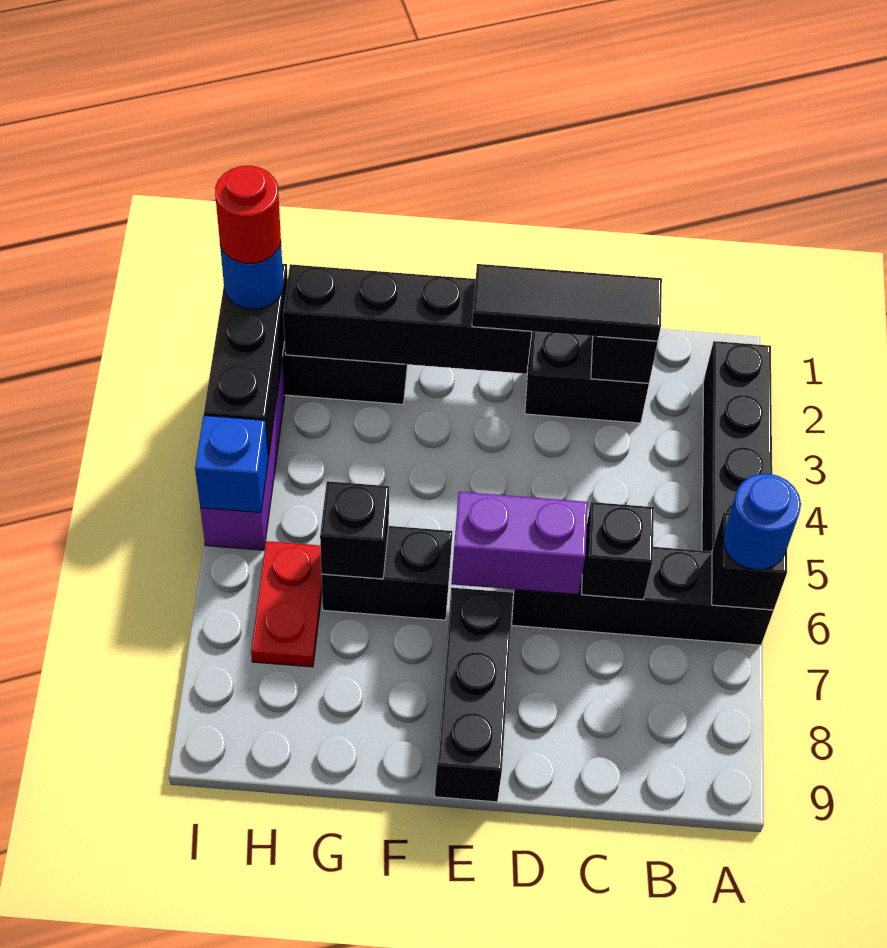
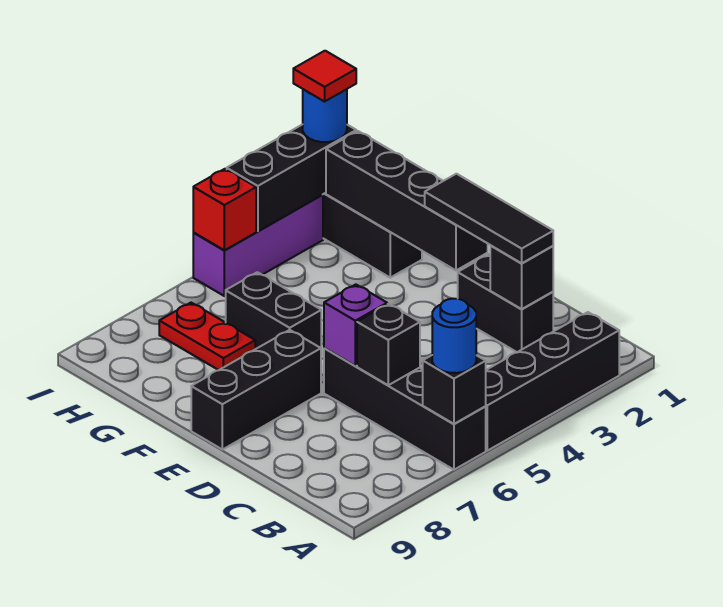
purple 1x2 brick [451,492,588,594] -> purple 1x1 brick [324,285,387,366]
black 1x1 brick [320,481,389,579] -> none
red 1x2 plate [251,541,322,667] -> red 1x2 plate turned to [159,303,255,370]
red 1x1 round brick [215,166,281,263] -> red 1x1 tile [293,51,356,102]
blue 1x1 brick [195,416,268,513] -> red 1x1 brick [193,169,256,250]

